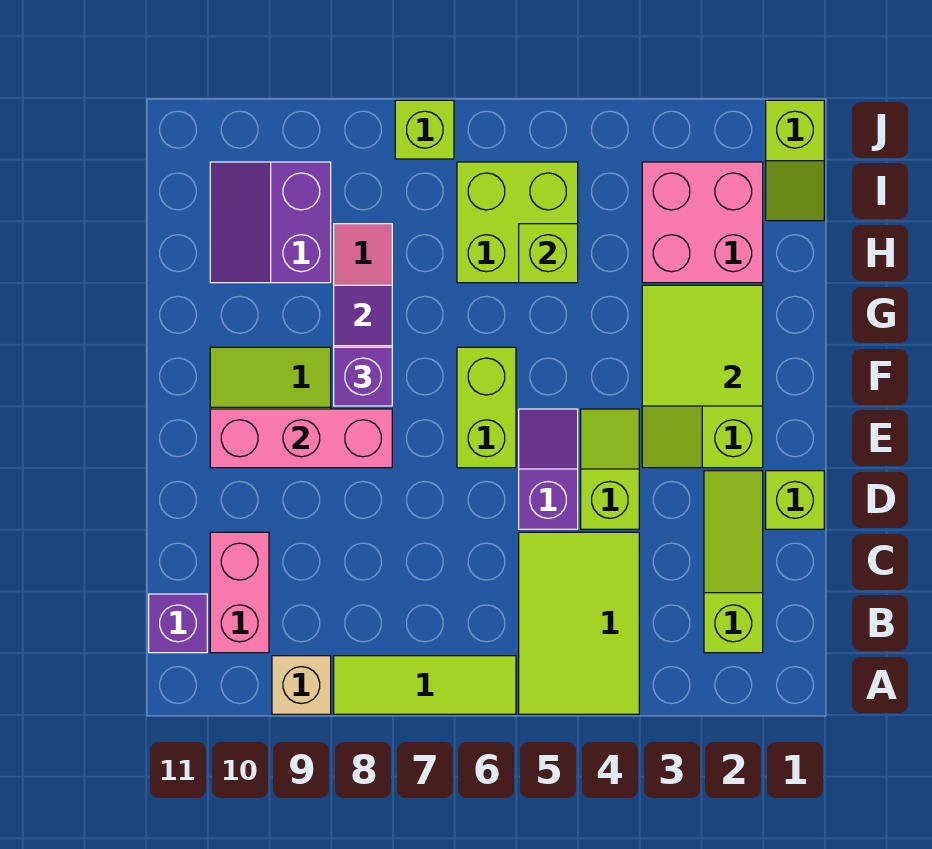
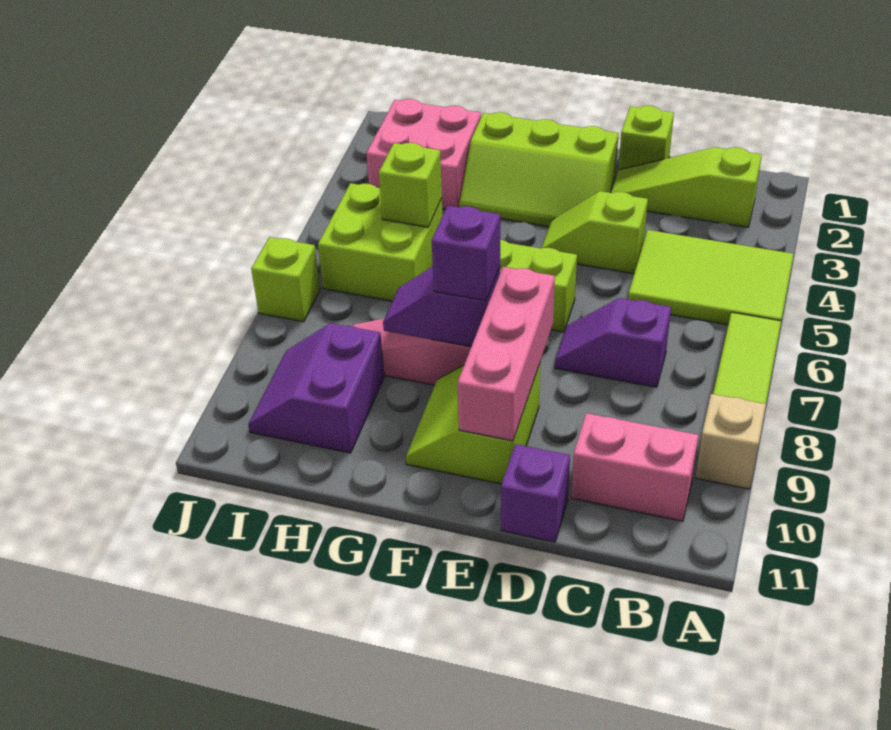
purple 1x1 brick [149,594,207,653] -> purple 1x1 brick moved to [501,444,570,542]
purple 1x2 slope [519,409,578,529] -> purple 1x2 slope moved to [555,298,671,387]
lime 2x2 tile [642,285,763,406] -> none
purple 2x2 slope [210,162,331,283] -> purple 2x2 slope turned to [248,323,384,453]
lime 1x2 slope [766,100,824,221] -> none

